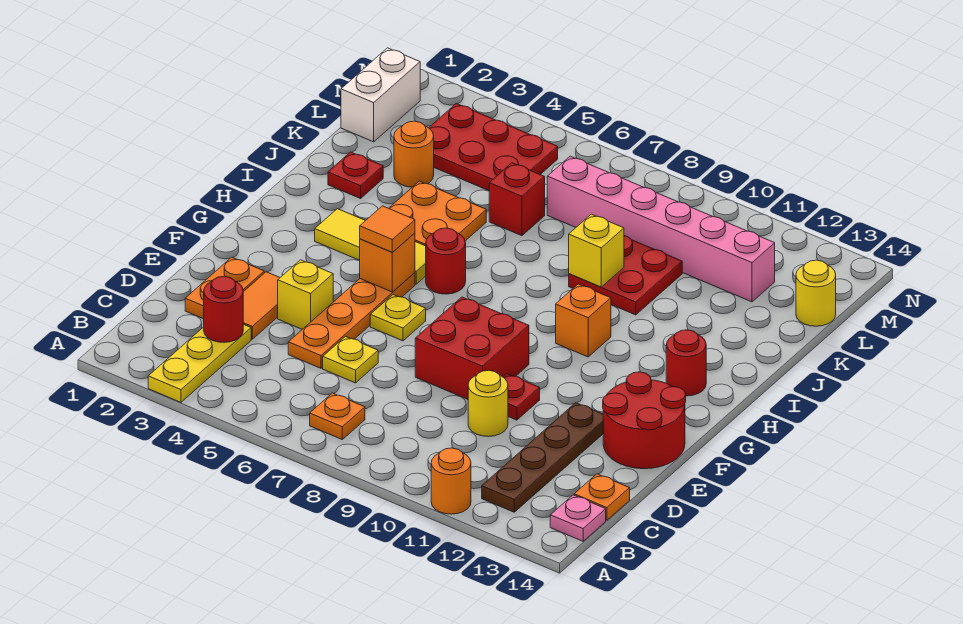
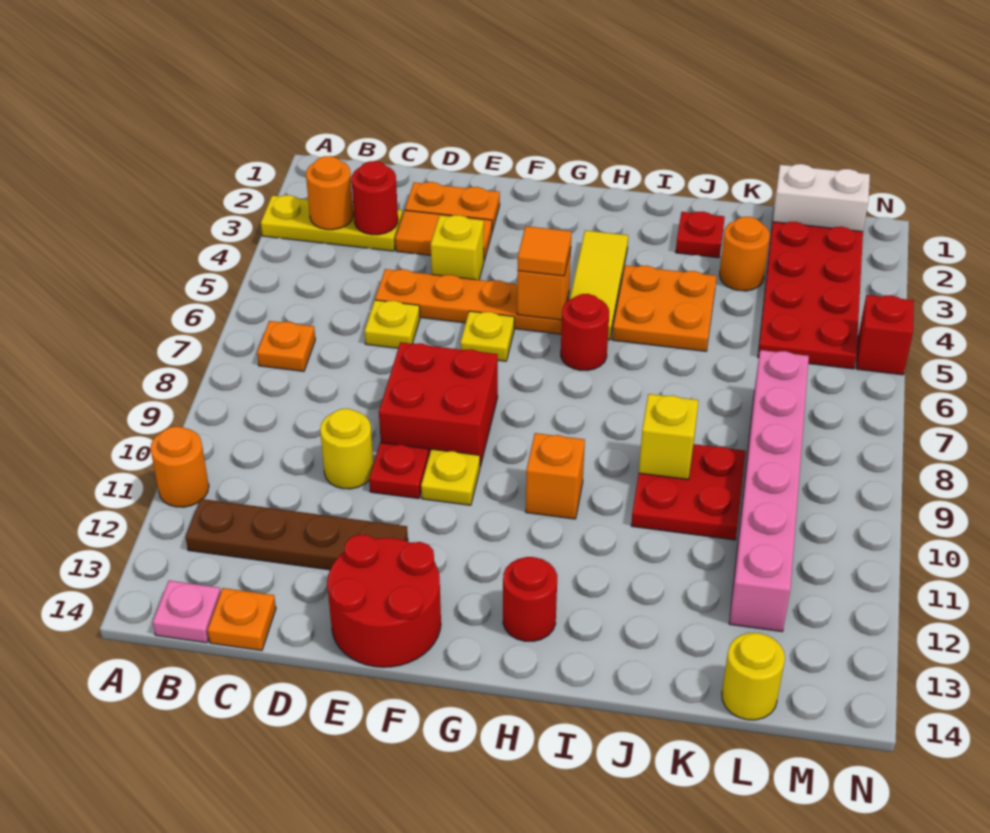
none -> orange 1x1 round brick [306,156,353,230]
none -> yellow 1x1 plate [421,449,480,505]
red 1x1 brick [489,163,545,236] -> red 1x1 brick moved to [856,295,914,375]
red 2x3 plate [429,104,558,191] -> red 2x4 plate [758,222,863,369]

